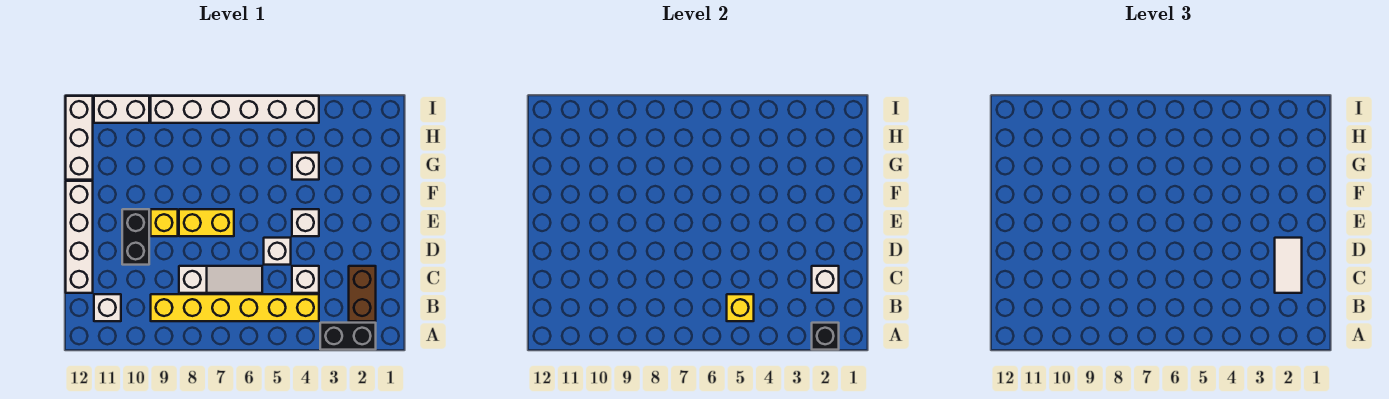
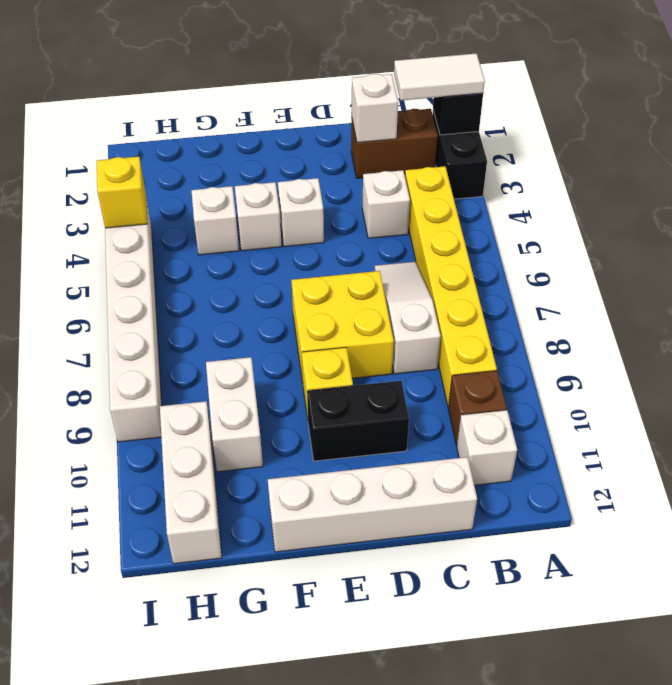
yellow 1x1 brick [727,294,754,321] -> yellow 1x1 brick moved to [97,157,147,228]
none -> brown 1x1 brick [448,371,507,445]
white 1x2 tile [1275,238,1302,293] -> white 1x2 tile moved to [394,53,485,100]
white 1x1 brick [264,238,291,265] -> white 1x1 brick moved to [235,182,282,251]
yellow 1x2 brick [179,209,234,236] -> yellow 2x2 brick [291,271,394,382]
white 1x3 brick [66,96,93,180] -> white 1x3 brick turned to [160,401,222,564]
white 1x2 brick [94,96,149,123] -> white 1x2 brick moved to [206,357,263,472]

